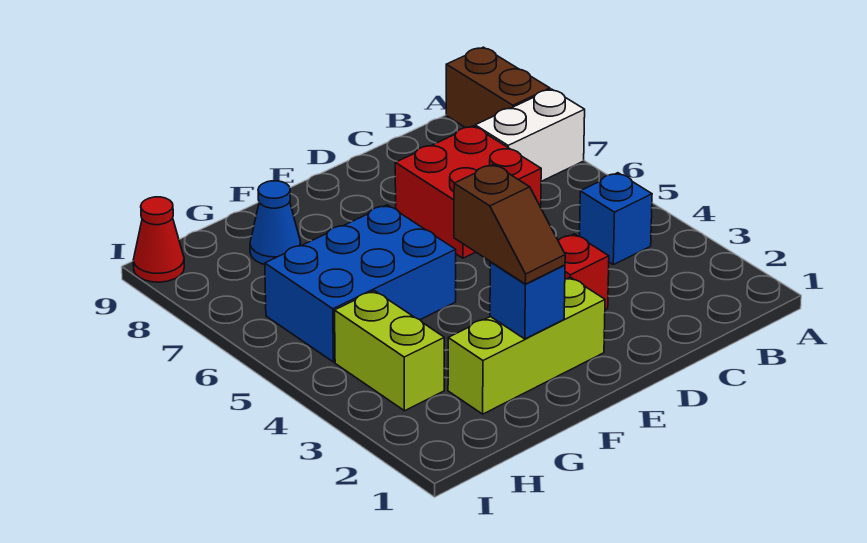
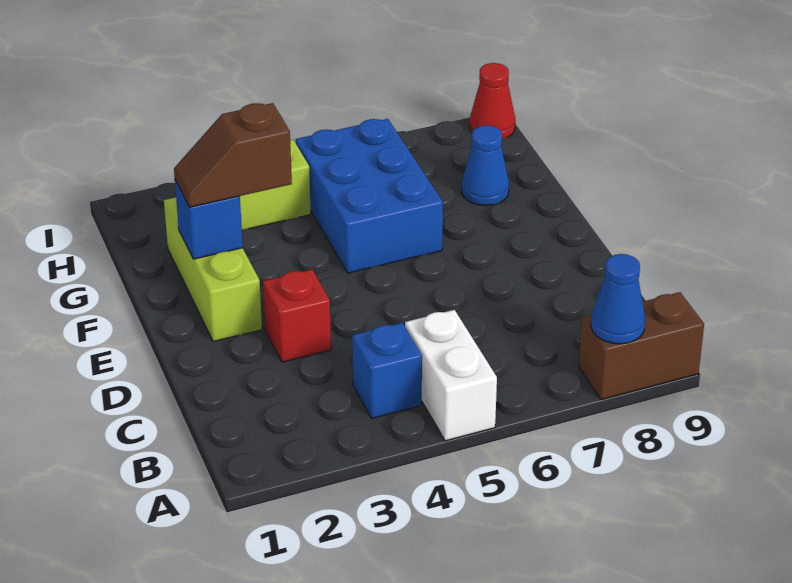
white 1x2 brick [475,89,585,181] -> white 1x2 brick moved to [405,310,497,441]
none -> blue 1x1 cone [591,254,645,344]
red 2x2 brick [395,126,541,258] -> none

